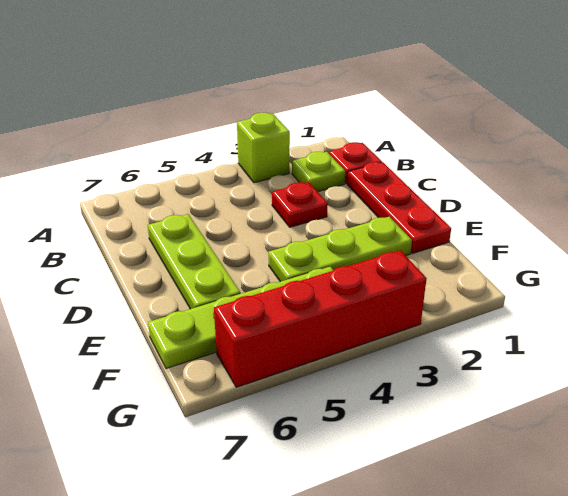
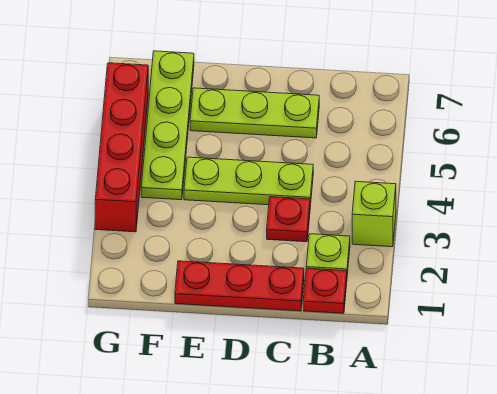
lime 1x3 plate [268,217,412,282] -> lime 1x3 plate turned to [184,157,313,206]

